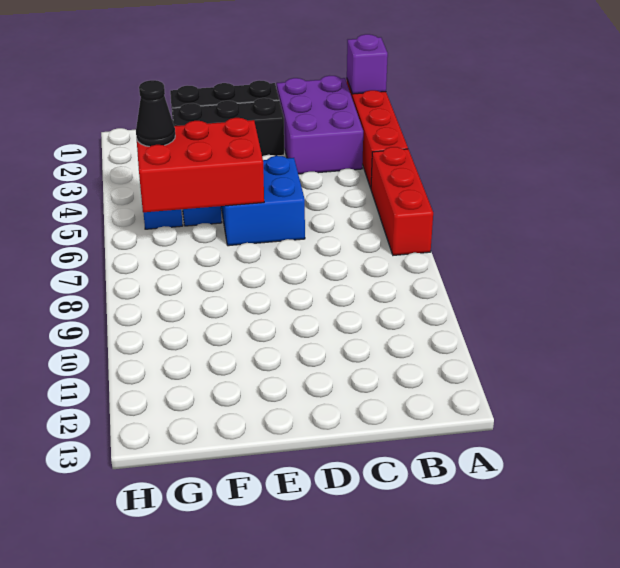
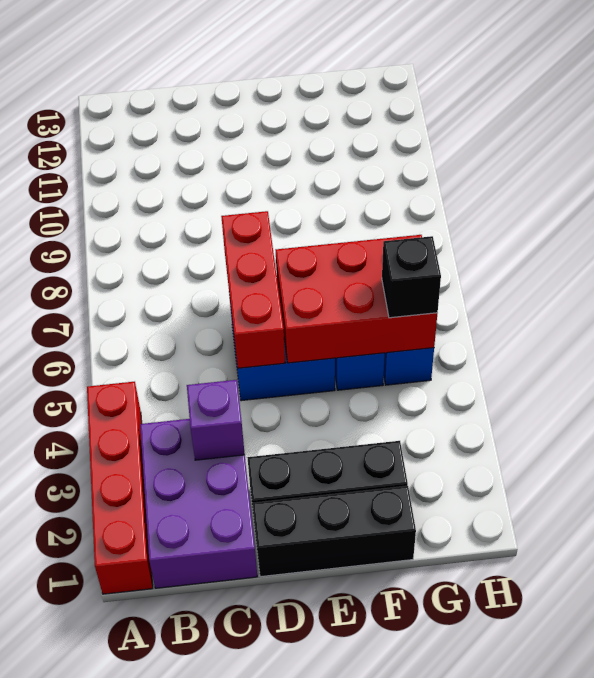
purple 1x1 brick [347,34,388,94] -> purple 1x1 brick moved to [187,380,245,460]
red 1x3 brick [371,147,433,255] -> red 1x3 brick moved to [221,211,285,368]
black 1x1 cone [136,80,175,147] -> black 1x1 brick [382,236,441,318]

